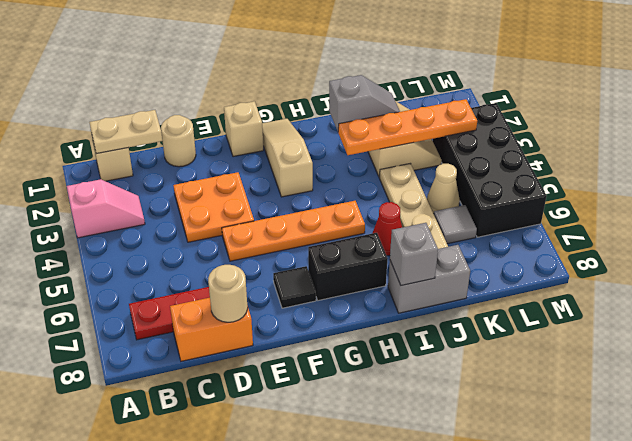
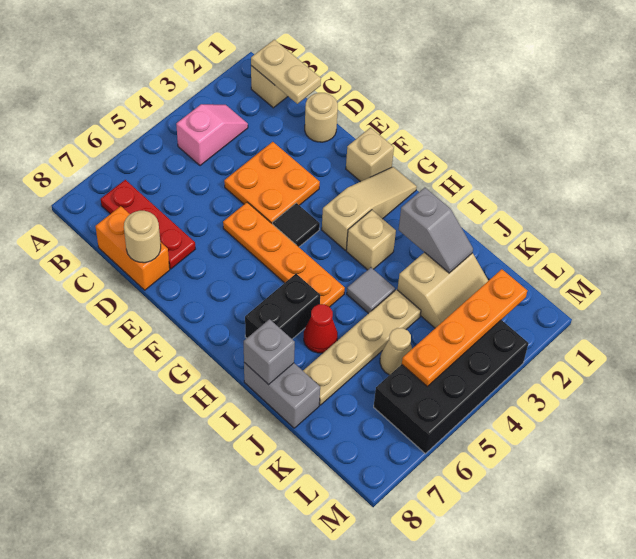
pink 1x2 slope [67,179,145,238] -> pink 1x2 slope turned to [176,104,248,166]
black 1x1 tile [273,266,316,308] -> black 1x1 tile moved to [273,203,320,247]
black 1x2 brick [308,233,388,301] -> black 1x2 brick turned to [245,274,320,339]
none -> tan 1x1 brick [346,210,396,270]
orange 1x4 plate [338,99,477,155] -> orange 1x4 plate turned to [402,269,527,386]
grey 1x1 tile [434,205,477,244] -> grey 1x1 tile moved to [347,268,395,314]

